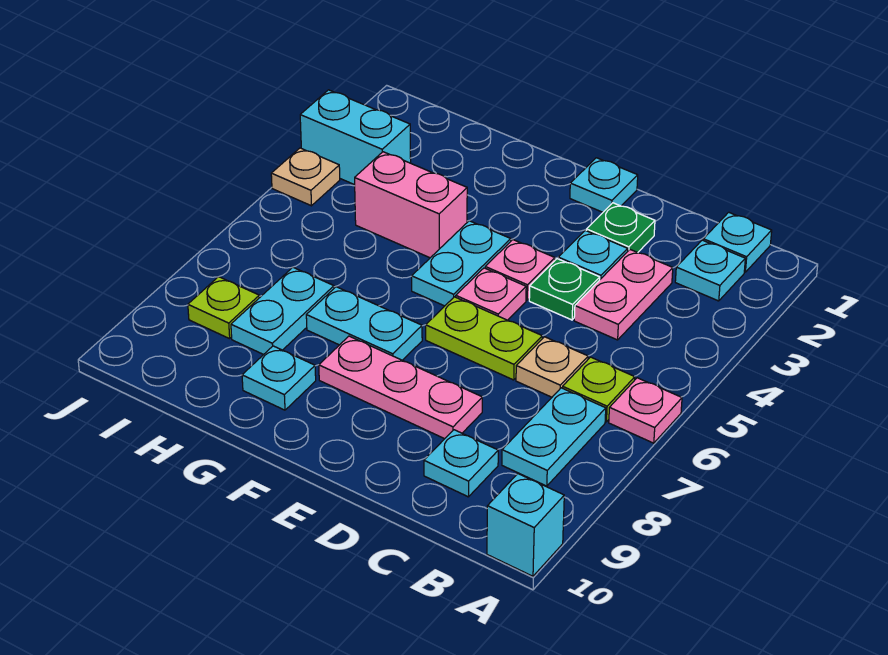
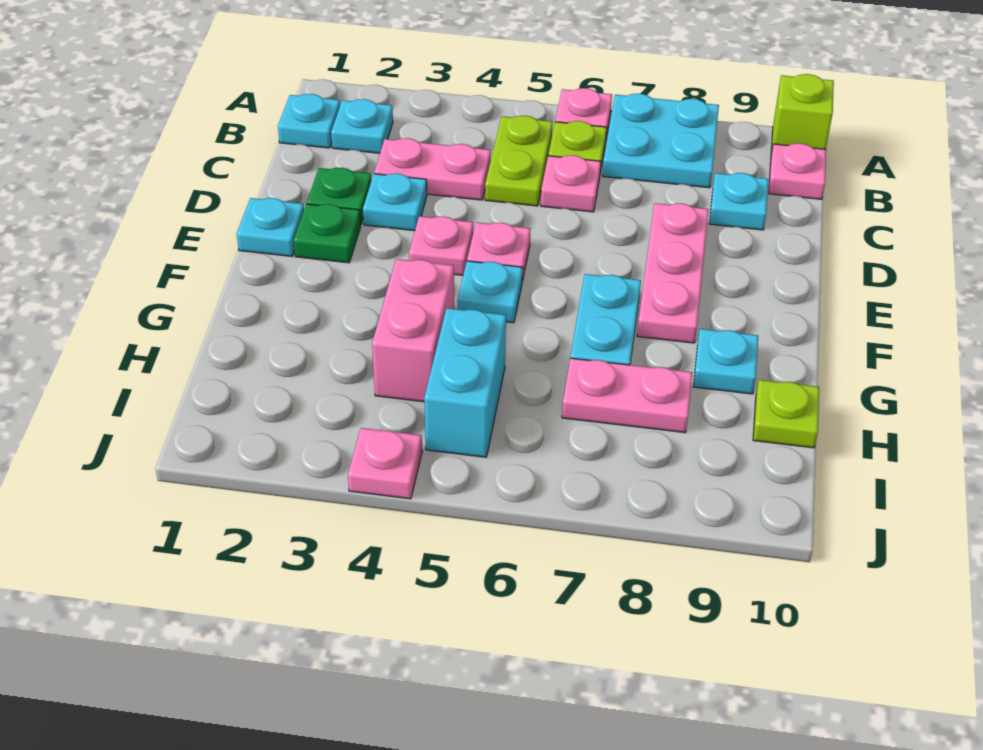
cyan 1x1 brick [487,474,564,576] -> lime 1x1 brick [771,74,834,155]
cyan 1x2 plate [502,388,606,486] -> cyan 2x2 plate [603,94,719,188]
none -> pink 1x1 plate [769,143,826,199]
tan 1x1 plate [516,337,588,397] -> pink 1x1 plate [541,155,601,212]
green 1x1 plate [529,259,600,320] -> green 1x1 plate moved to [294,204,361,263]
lime 1x2 plate [426,297,542,380] -> lime 1x2 plate moved to [485,116,553,206]
cyan 1x2 plate [412,221,511,306] -> cyan 1x1 plate [457,261,523,323]
cyan 1x2 plate [231,267,334,355] -> pink 1x2 plate [562,358,692,433]
cyan 1x2 brick [300,90,411,185] -> cyan 1x2 brick moved to [424,308,506,457]
lime 1x1 plate [188,277,259,339] -> lime 1x1 plate moved to [753,380,819,448]
tan 1x1 plate [271,148,340,206] -> pink 1x1 plate [348,428,422,499]

